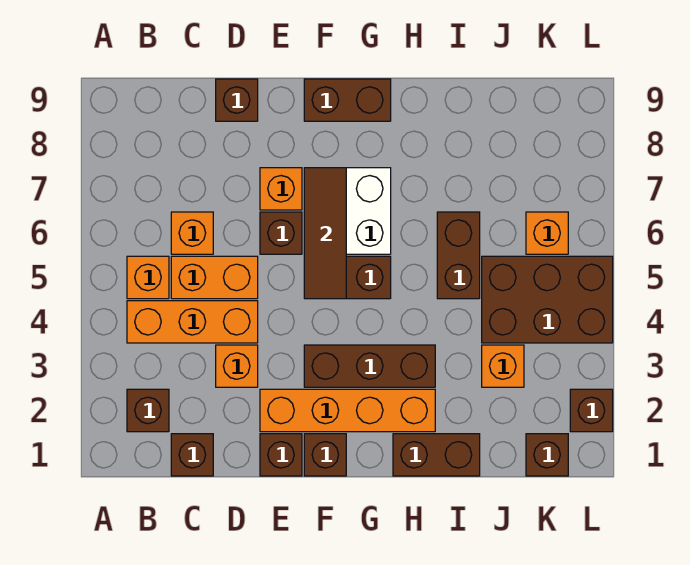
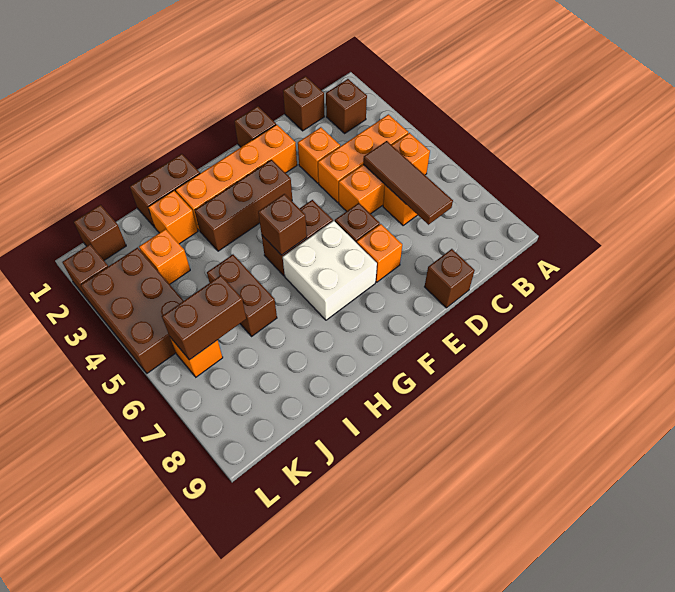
brown 1x1 brick [304,434,346,476] -> brown 1x1 brick moved to [258,194,307,255]
brown 1x3 tile [304,168,346,299] -> brown 1x3 tile moved to [363,141,453,225]
brown 1x2 brick [304,79,391,121] -> brown 1x2 brick moved to [162,275,246,360]
none -> orange 1x1 brick [148,191,198,244]
brown 2x3 brick [482,256,613,343] -> brown 2x3 brick turned to [81,248,184,373]

